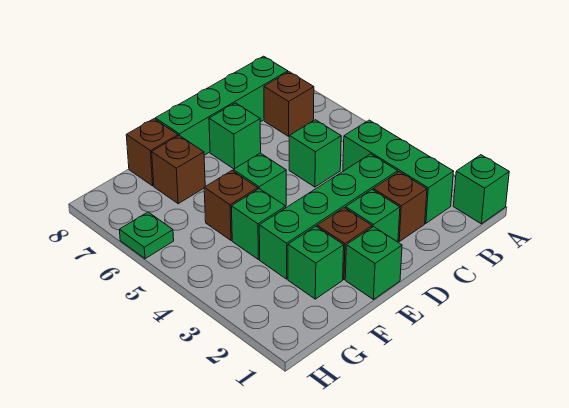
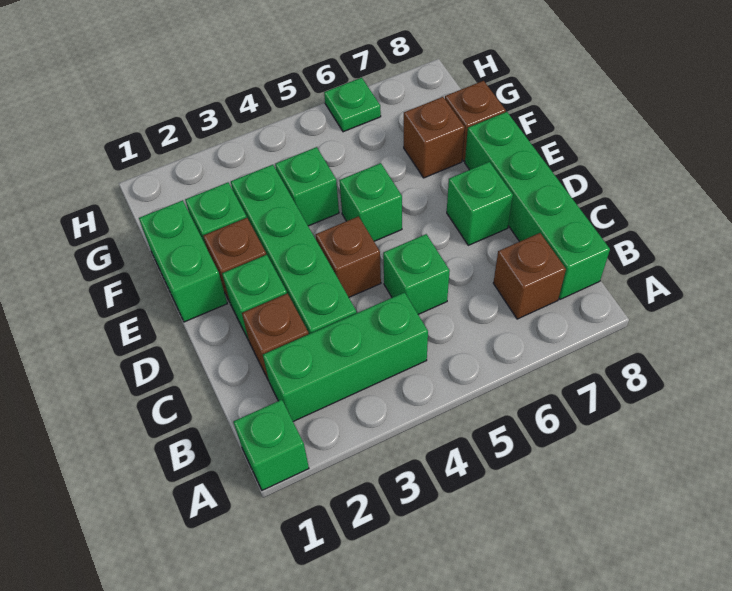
green 1x1 brick [345,227,402,300] -> green 1x2 brick [139,200,227,322]
brown 1x1 brick [204,171,258,240] -> brown 1x1 brick moved to [316,216,381,297]

